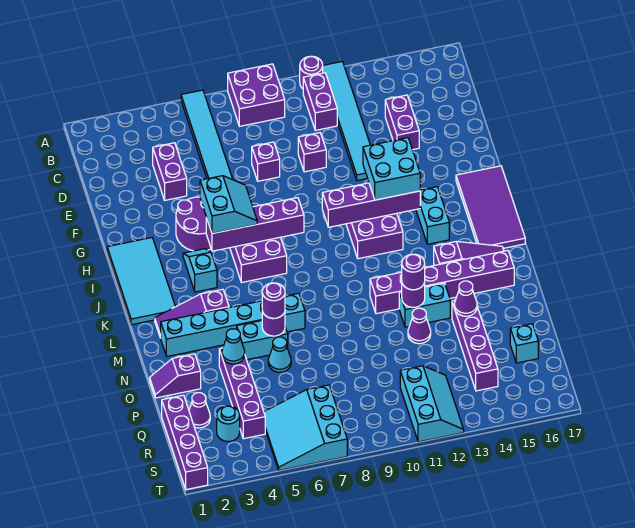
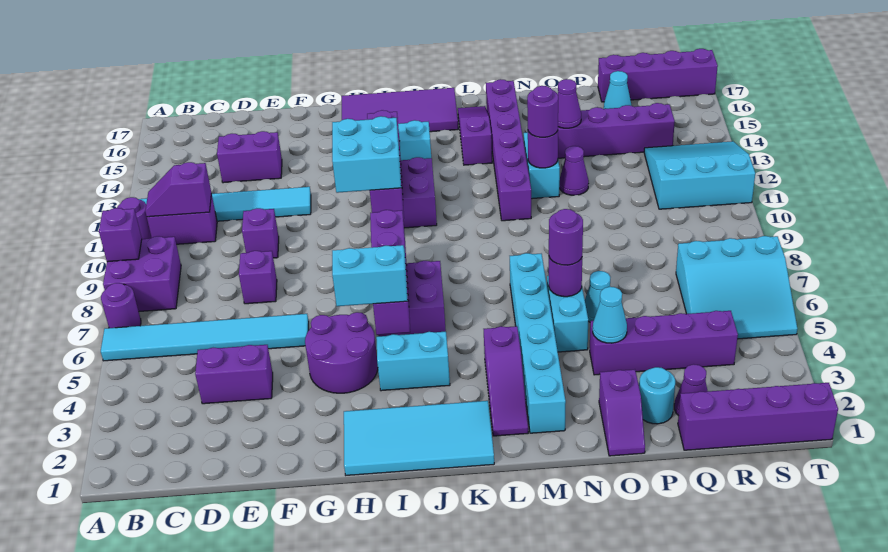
none -> purple 1x1 round brick [101,283,141,328]
none -> purple 1x1 brick [99,208,142,262]
none -> purple 1x2 slope [145,162,211,217]
cyan 2x2 brick [363,138,420,200] -> cyan 2x2 brick moved to [332,116,401,193]
cyan 1x2 slope [183,249,217,292] -> cyan 1x2 brick [376,332,450,391]
cyan 1x1 brick [510,324,538,363] -> cyan 1x1 cone [604,71,631,109]
none -> purple 1x4 brick [598,49,718,102]
cyan 1x1 round brick [217,406,240,442] -> cyan 1x1 round brick moved to [639,367,675,424]
cyan 2x3 slope [400,366,464,442] -> cyan 3x3 slope [644,141,755,209]

